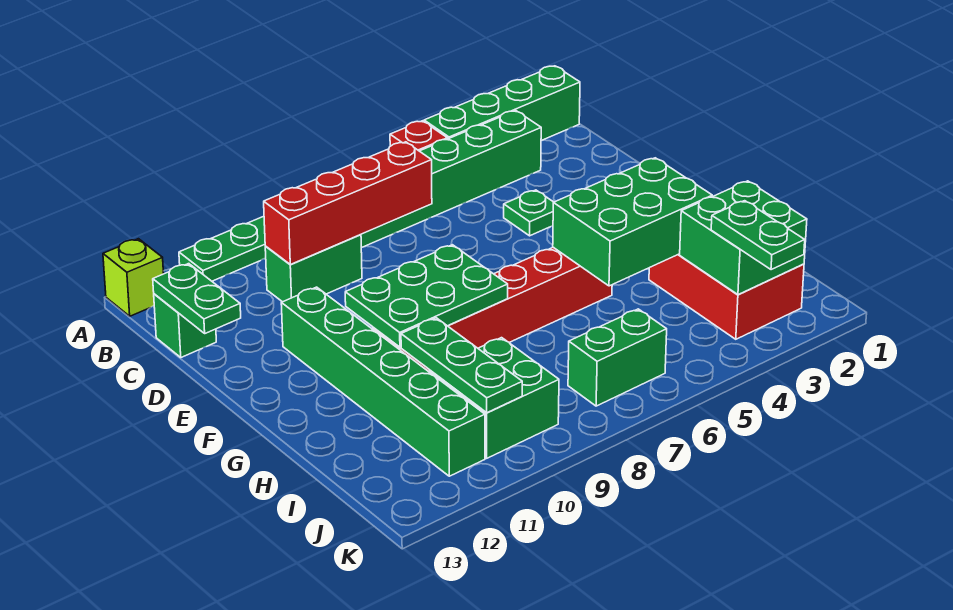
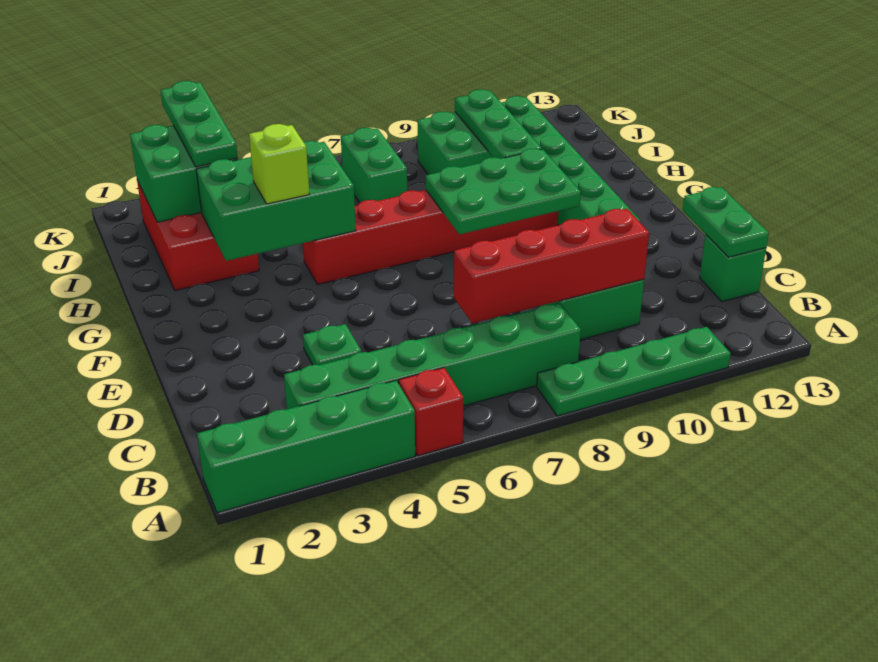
lime 1x1 brick [103,239,164,316] -> lime 1x1 brick moved to [249,124,309,204]
green 1x2 plate [711,201,805,270] -> green 1x3 plate [161,81,238,167]
green 1x2 brick [568,309,667,406] -> green 1x2 brick turned to [341,128,407,203]

